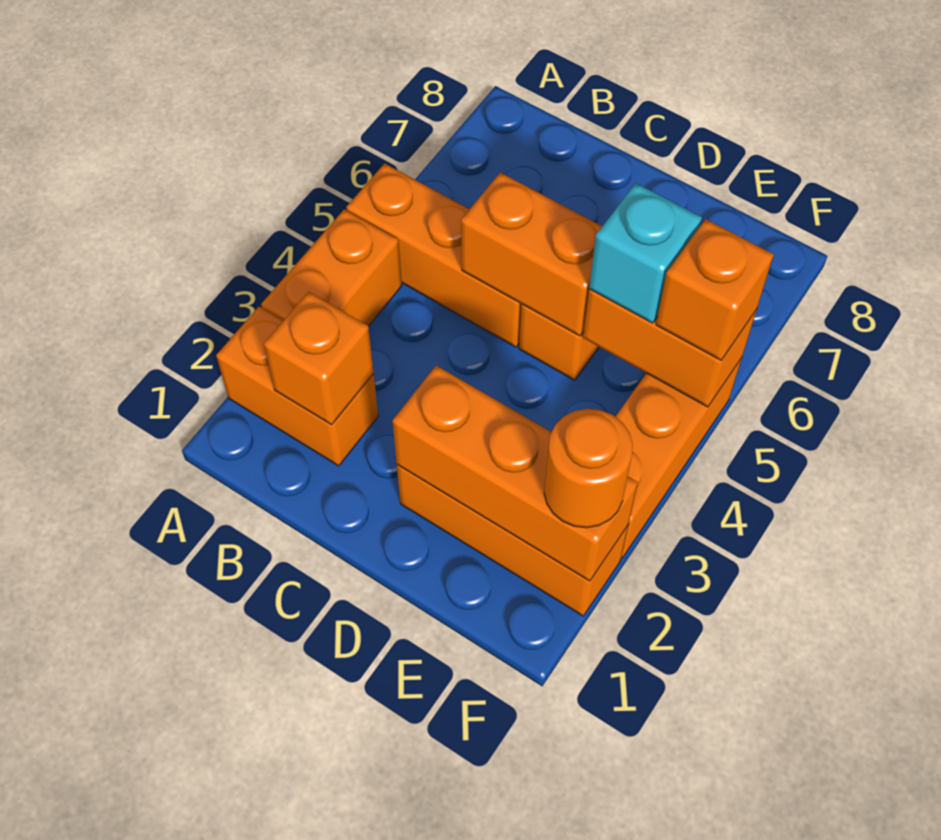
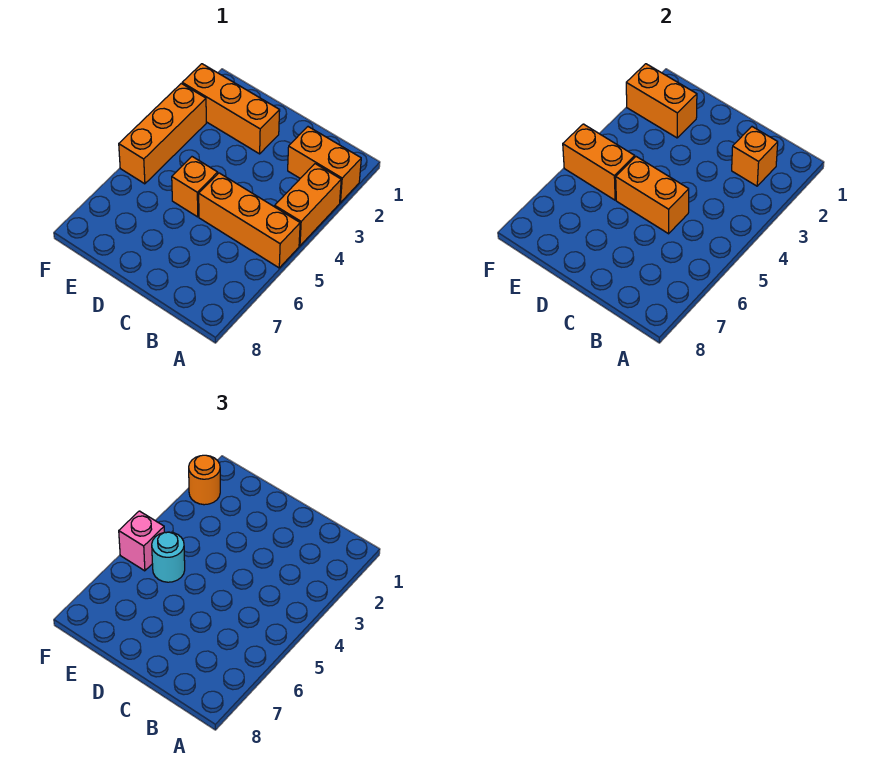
orange 1x3 brick [393,366,638,581] -> orange 1x2 brick [626,64,697,138]
cyan 1x1 brick [589,183,702,323] -> cyan 1x1 round brick [152,532,185,582]
orange 1x1 brick [656,219,774,360] -> pink 1x1 brick [119,511,164,571]

